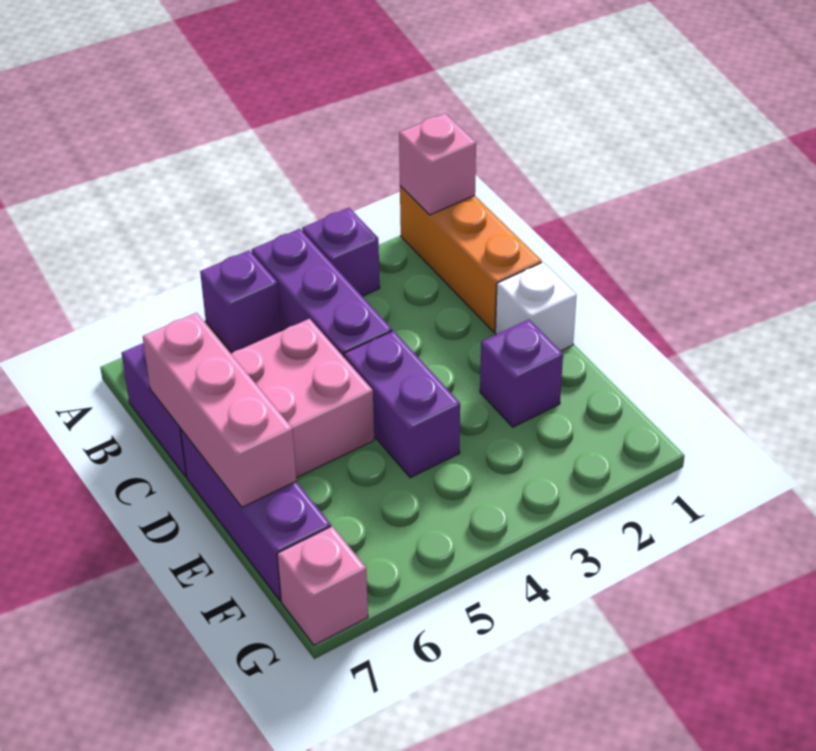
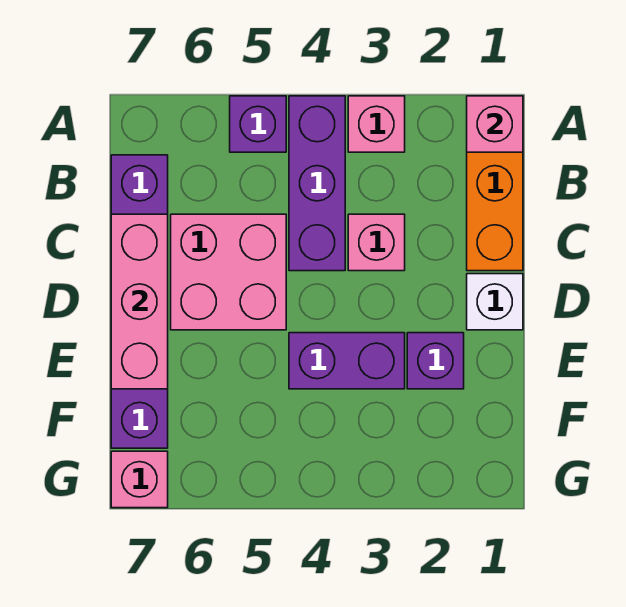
purple 1x1 brick [302,208,380,296] -> pink 1x1 brick [348,96,405,152]
none -> pink 1x1 brick [348,214,405,271]
purple 1x2 brick [344,331,460,478] -> purple 1x2 brick turned to [289,333,405,389]

